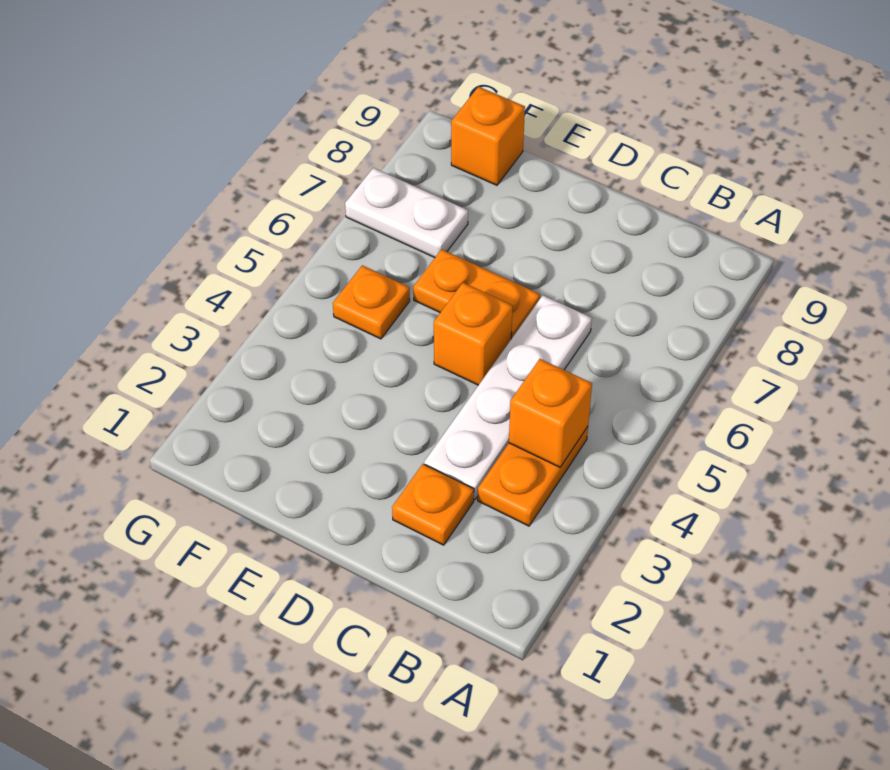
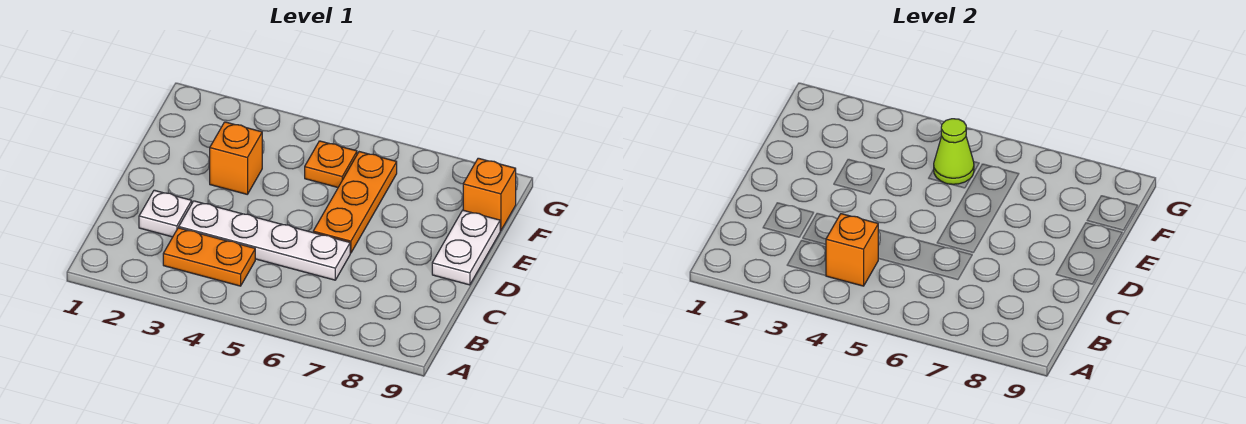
orange 1x1 plate [392,464,474,545] -> white 1x1 plate [139,190,192,237]
orange 1x1 brick [434,283,513,385] -> orange 1x1 brick moved to [210,122,262,194]
orange 1x2 plate [413,249,540,339] -> orange 1x3 plate [313,152,397,253]
none -> lime 1x1 cone [934,119,974,185]
white 1x2 plate [345,168,468,258] -> white 1x2 plate moved to [432,210,500,285]

